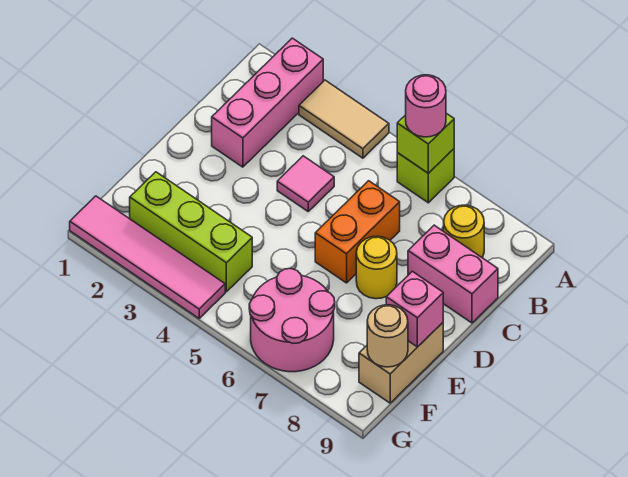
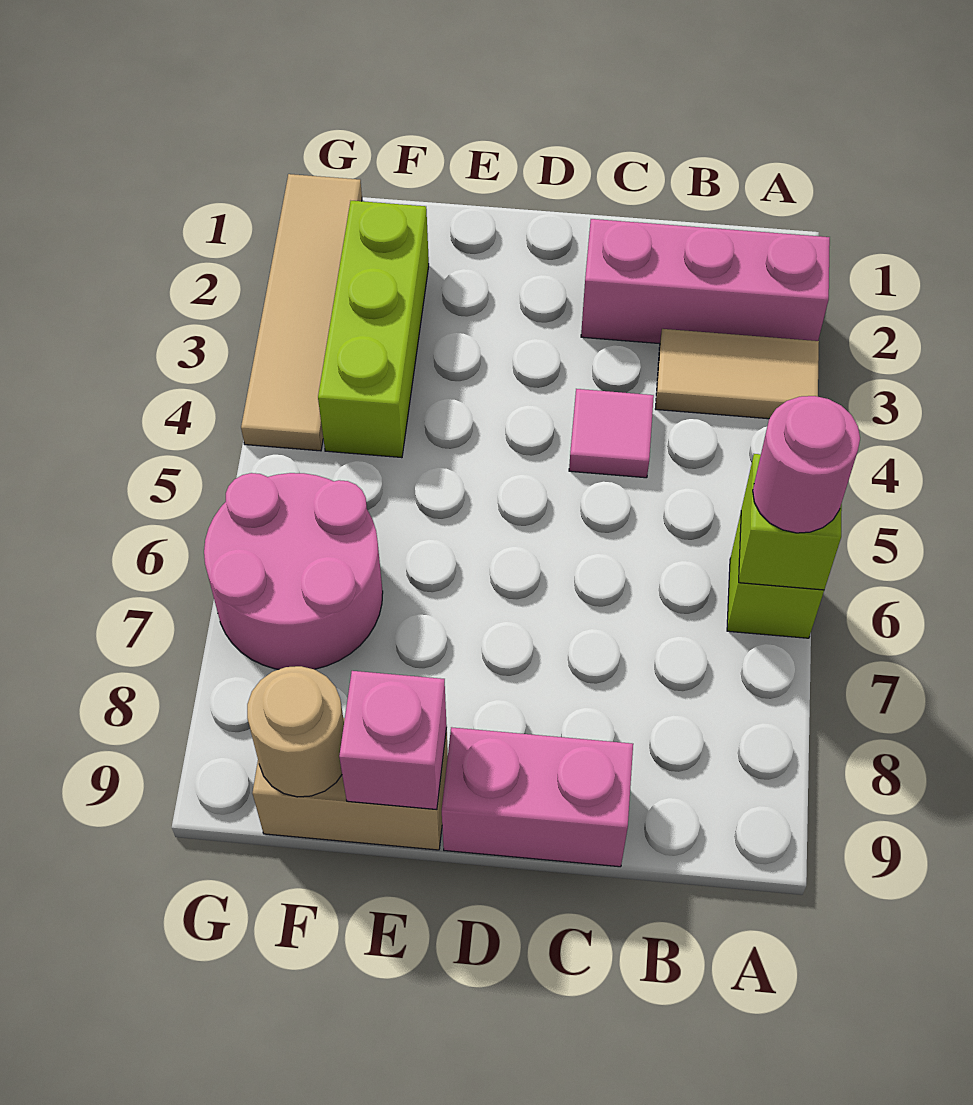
tan 1x2 tile [299,80,389,158] -> tan 1x2 tile turned to [656,329,819,419]
yellow 1x1 round brick [444,205,484,258] -> none
orange 1x2 brick [315,181,400,283] -> none
pink 1x2 brick [408,225,498,323] -> pink 1x2 brick turned to [442,727,633,867]
yellow 1x1 round brick [356,236,397,299] -> none
pink 1x4 tile [70,196,225,318] -> tan 1x4 tile [241,174,362,451]

